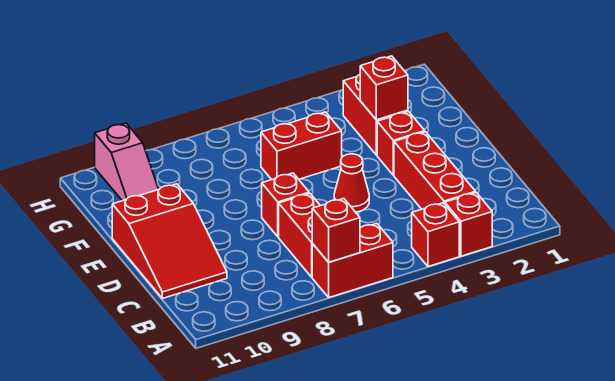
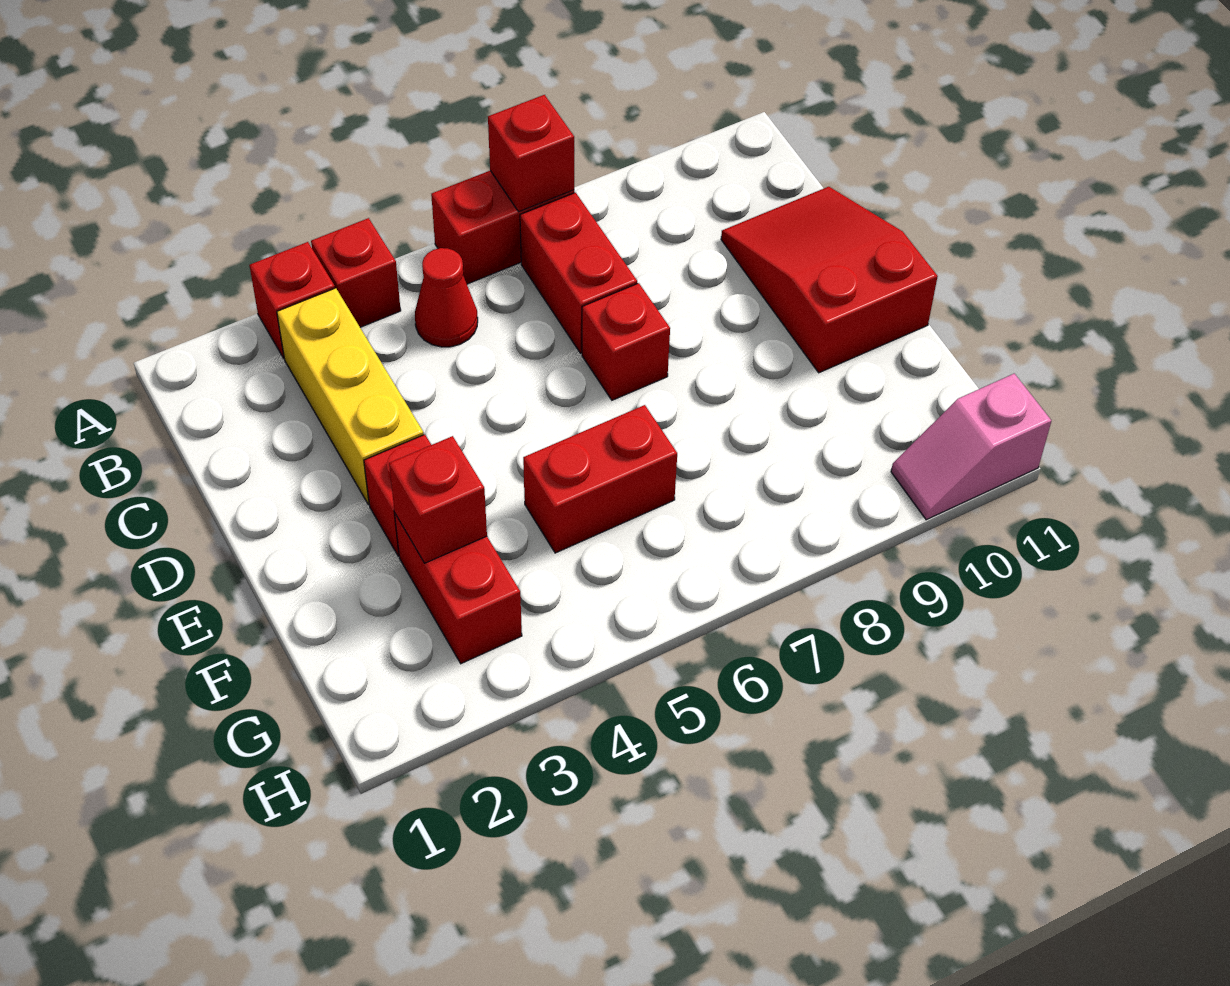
red 1x3 brick [394,132,476,209] -> yellow 1x3 brick [277,288,424,505]
red 1x1 cone [334,154,369,212] -> red 1x1 cone moved to [415,248,478,347]
pink 1x2 slope [95,123,159,201] -> pink 1x2 slope turned to [891,373,1051,520]

